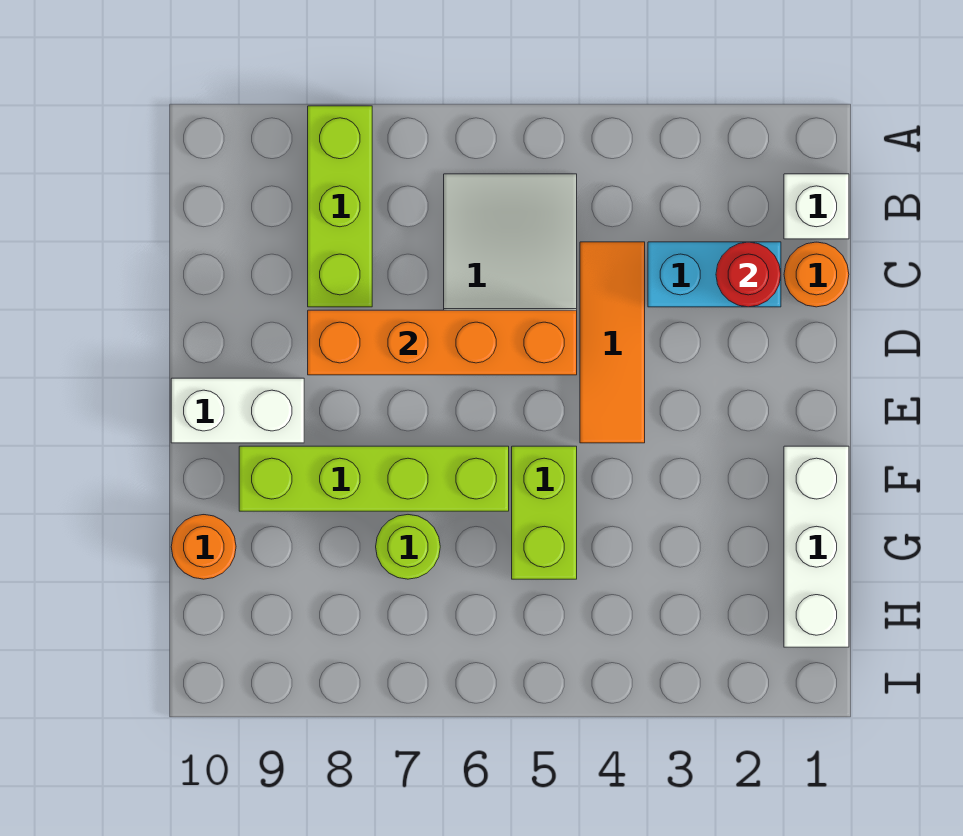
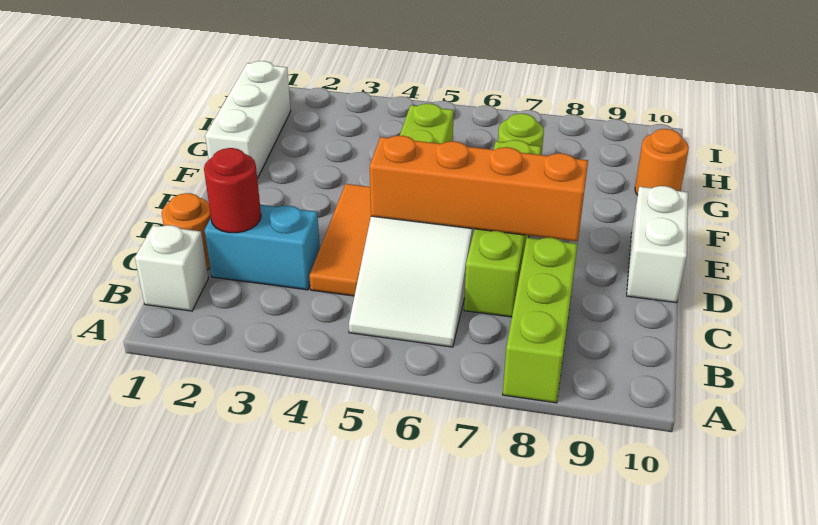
white 1x2 brick [171,378,304,443] -> white 1x2 brick turned to [627,186,688,303]
lime 1x4 brick [239,446,509,511] -> lime 1x4 brick turned to [464,140,541,317]

